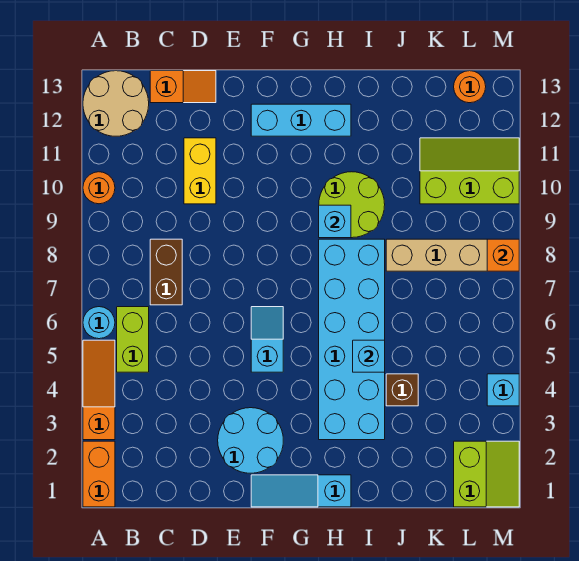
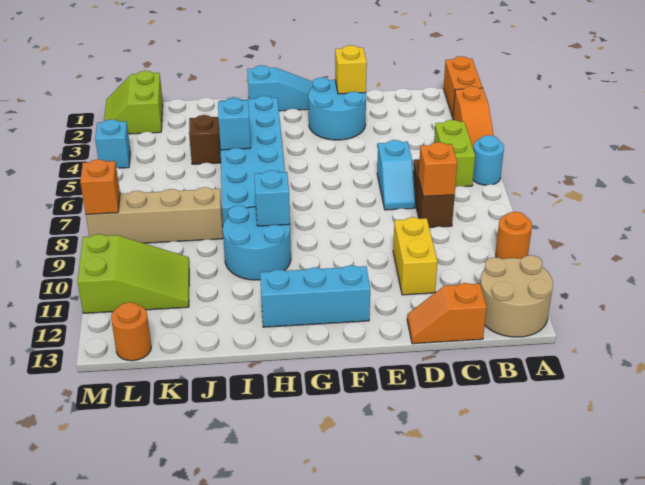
none -> orange 1x1 brick [418,142,457,197]
none -> yellow 1x1 brick [335,45,367,94]
cyan 1x2 slope [251,307,283,372] -> cyan 1x2 slope moved to [377,140,415,210]
lime 2x2 round brick [319,172,385,238] -> cyan 2x2 round brick [223,206,291,280]
lime 2x3 slope [420,138,519,204] -> lime 2x3 slope turned to [77,234,189,313]

